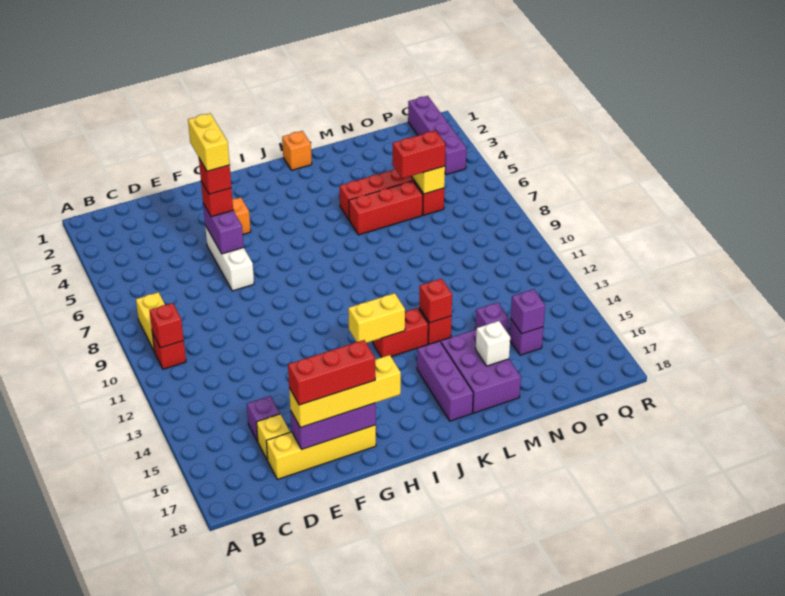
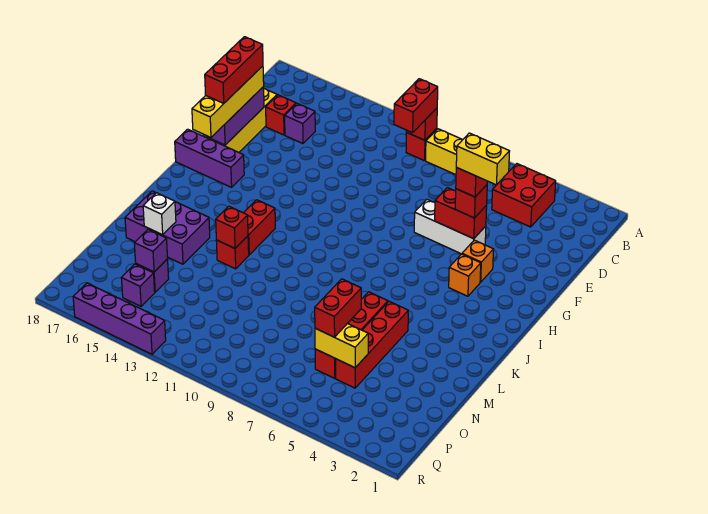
none -> red 2x2 brick [492,164,556,227]
none -> red 1x2 brick [394,79,438,133]
yellow 1x1 brick [256,414,290,460] -> red 1x1 brick [266,95,296,135]
purple 1x2 brick [203,204,244,254] -> red 1x2 brick [435,188,487,239]
yellow 1x2 brick [348,293,405,343] -> none
orange 1x1 brick [282,131,312,170] -> orange 1x1 brick moved to [449,254,481,296]
purple 1x3 brick [417,341,473,421] -> purple 1x3 brick moved to [175,129,244,187]
purple 1x1 brick [475,302,509,333] -> purple 1x1 brick moved to [121,264,155,306]
purple 1x4 brick [408,96,467,175] -> purple 1x4 brick moved to [73,283,166,354]

